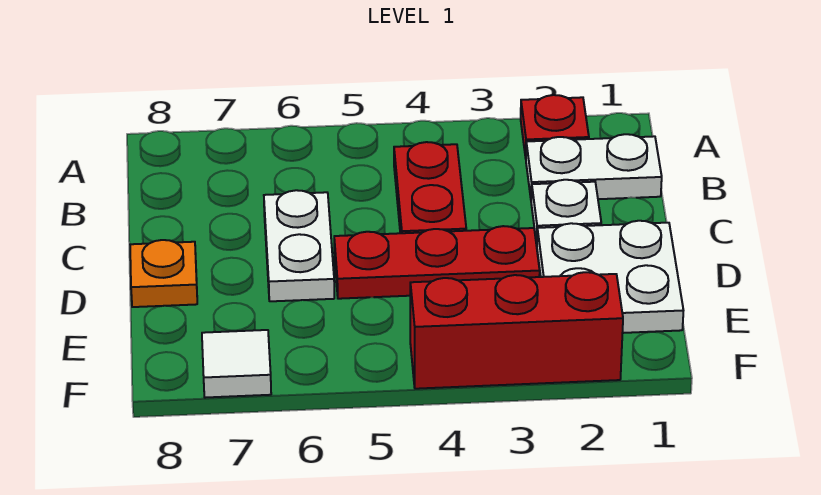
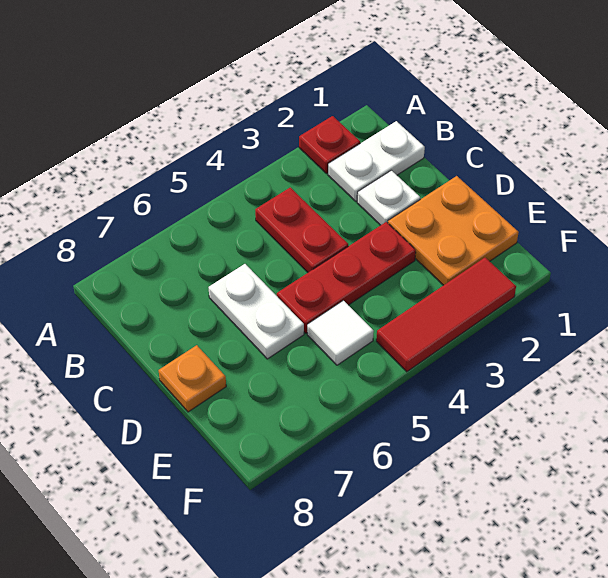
white 2x2 plate [537,221,684,333] -> orange 2x2 plate [388,176,519,285]
red 1x3 brick [410,272,623,389] -> red 1x3 tile [376,258,516,372]
white 1x1 tile [202,330,271,398] -> white 1x1 tile moved to [307,301,374,365]

